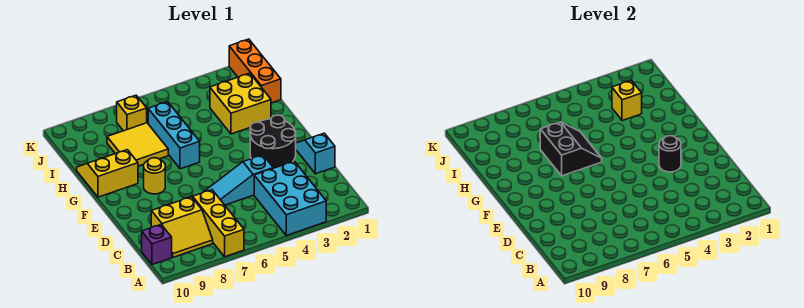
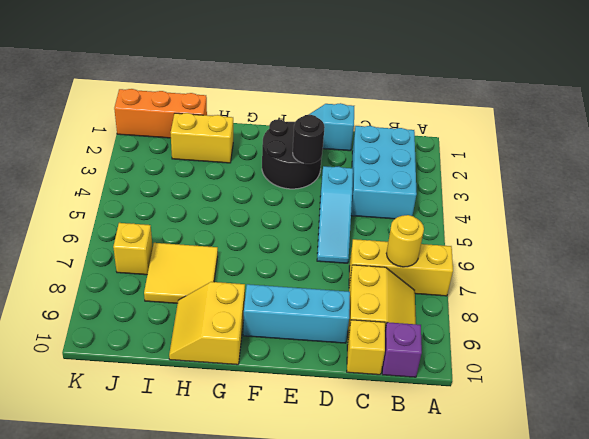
cyan 2x3 brick [254,161,326,235] -> cyan 2x3 brick turned to [351,126,417,219]
yellow 1x1 round brick [144,158,165,194] -> yellow 1x1 round brick moved to [386,215,424,267]
cyan 1x3 brick [148,102,200,169] -> cyan 1x3 brick moved to [243,284,350,343]
black 2x2 slope [540,122,602,176] -> none
yellow 2x2 brick [210,73,271,134] -> yellow 1x2 brick [171,113,233,163]
yellow 1x1 brick [612,80,642,121] -> yellow 1x1 brick moved to [347,320,385,375]

